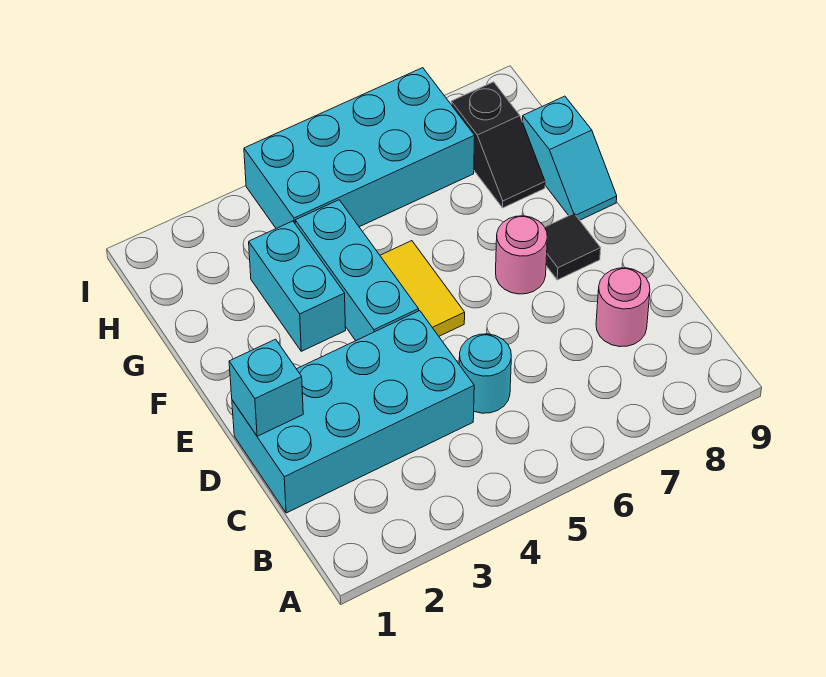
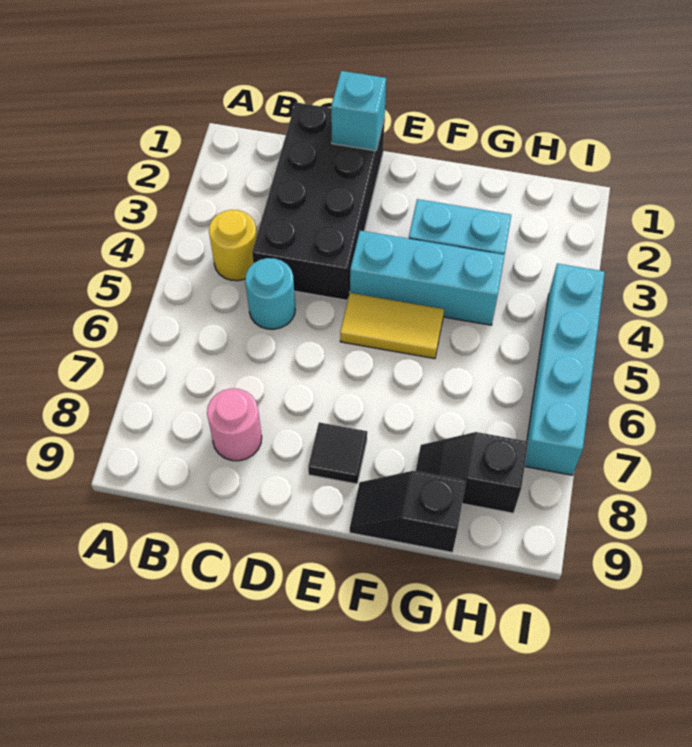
none -> yellow 1x1 round brick [209,210,257,281]
cyan 2x4 brick [232,311,474,513] -> black 2x4 brick [252,103,385,300]
pink 1x1 round brick [496,216,547,294] -> none
cyan 1x2 slope [523,96,617,220] -> black 1x2 slope [350,471,466,552]
cyan 2x4 brick [244,68,475,228] -> cyan 1x4 brick [525,264,605,475]

